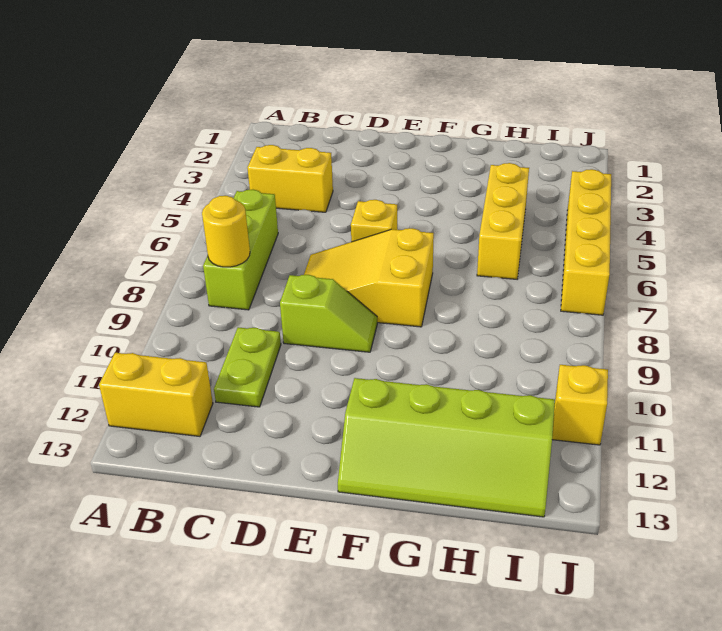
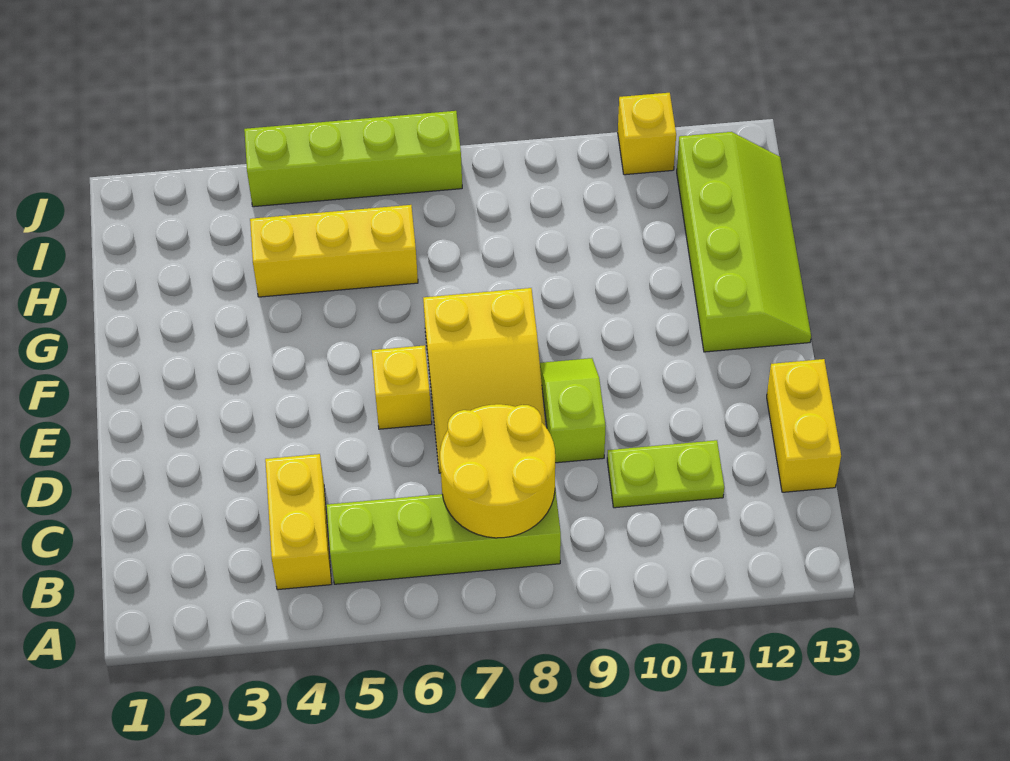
yellow 1x2 brick [99,353,213,436] -> yellow 1x2 brick moved to [767,359,841,492]
lime 1x3 brick [203,190,278,310] -> lime 1x4 brick [327,489,561,584]
yellow 1x1 round brick [202,196,250,267] -> yellow 2x2 round brick [440,404,555,538]
yellow 1x4 brick [561,169,611,315] -> lime 1x4 brick [244,111,462,207]

